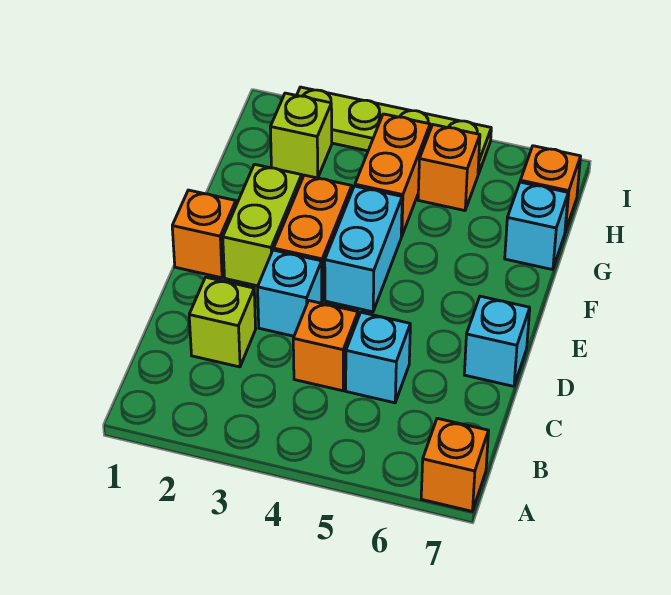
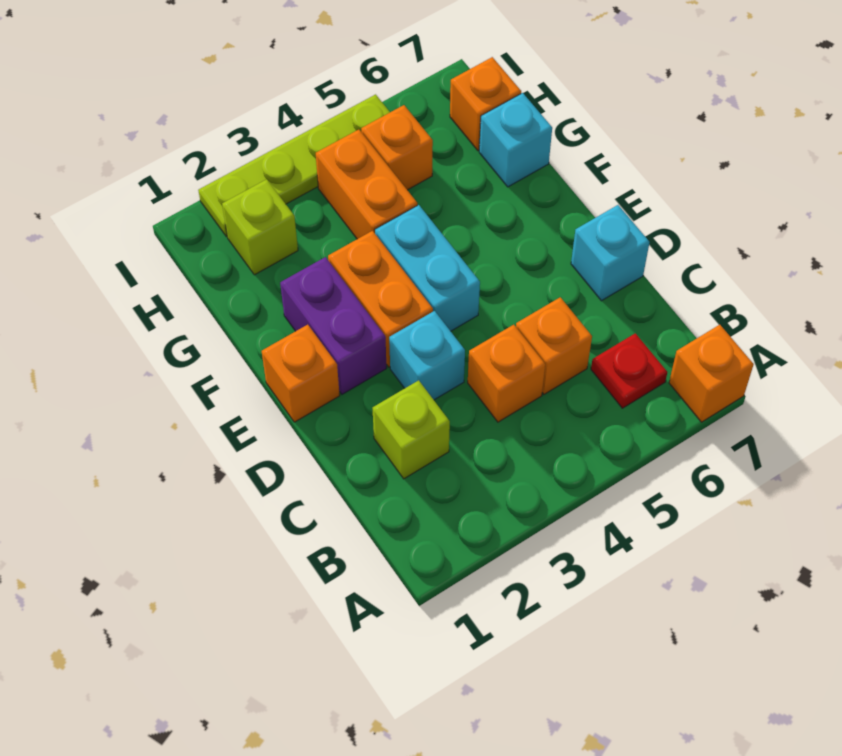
none -> red 1x1 plate [591,333,667,408]
cyan 1x1 brick [346,312,410,403] -> orange 1x1 brick [516,297,592,394]
lime 1x2 brick [223,164,302,286] -> purple 1x2 brick [280,257,387,394]

